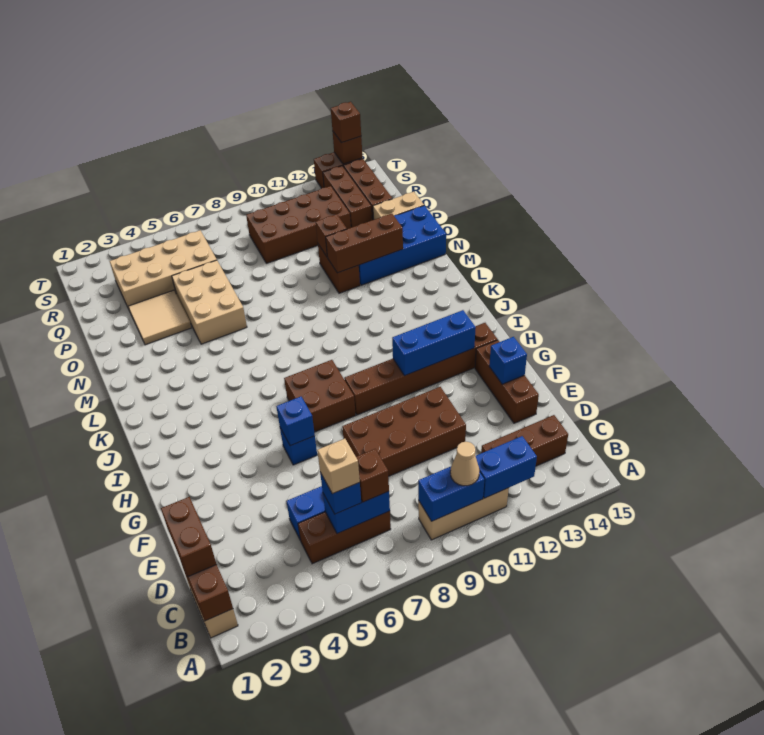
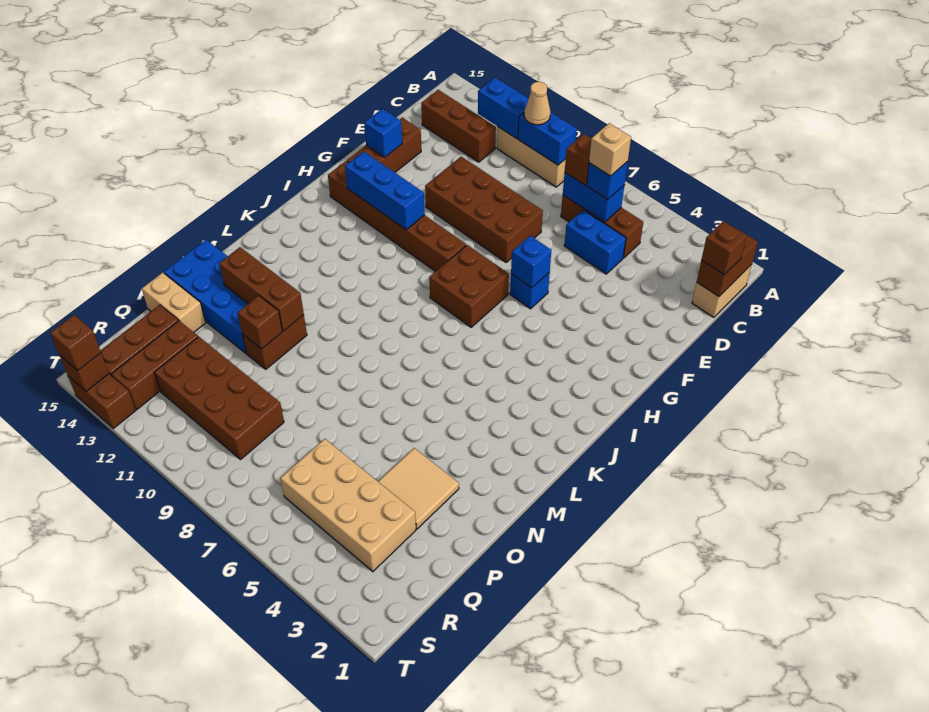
brown 1x2 brick [161,497,217,577] -> brown 1x1 brick [702,221,747,274]
tan 2x3 brick [172,260,247,344] -> none

